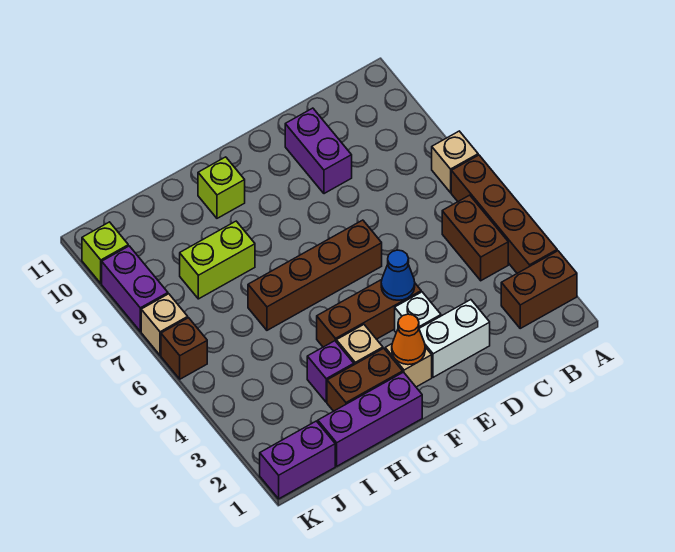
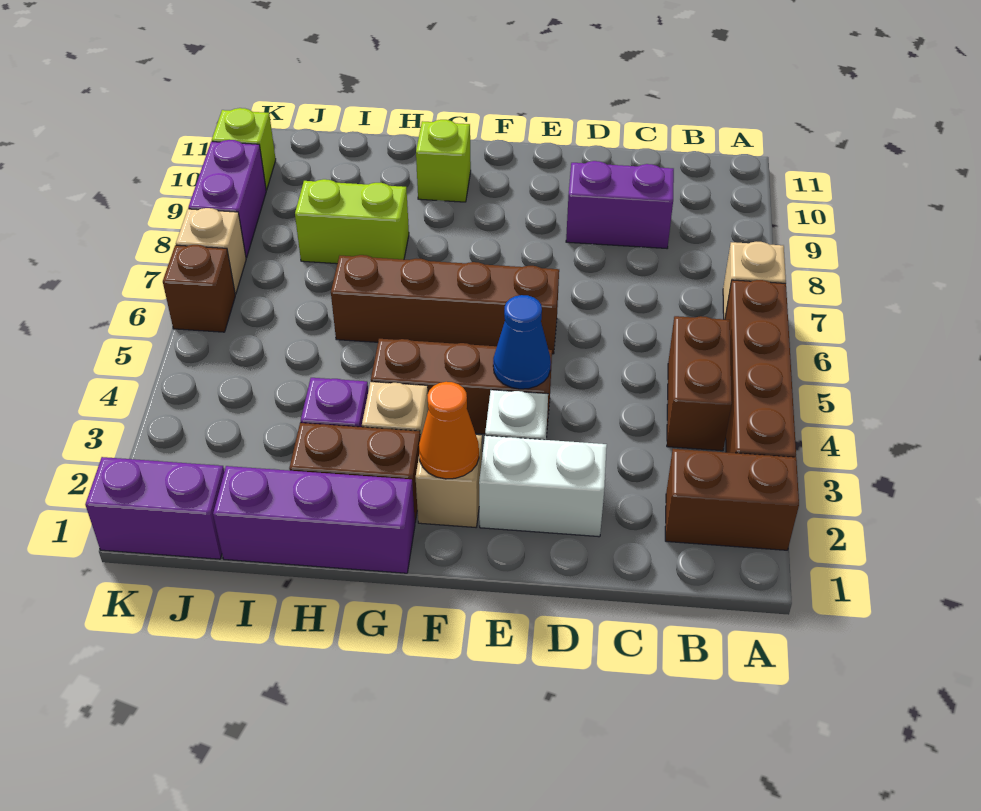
purple 1x2 brick [285,108,352,194] -> purple 1x2 brick turned to [566,161,674,248]

